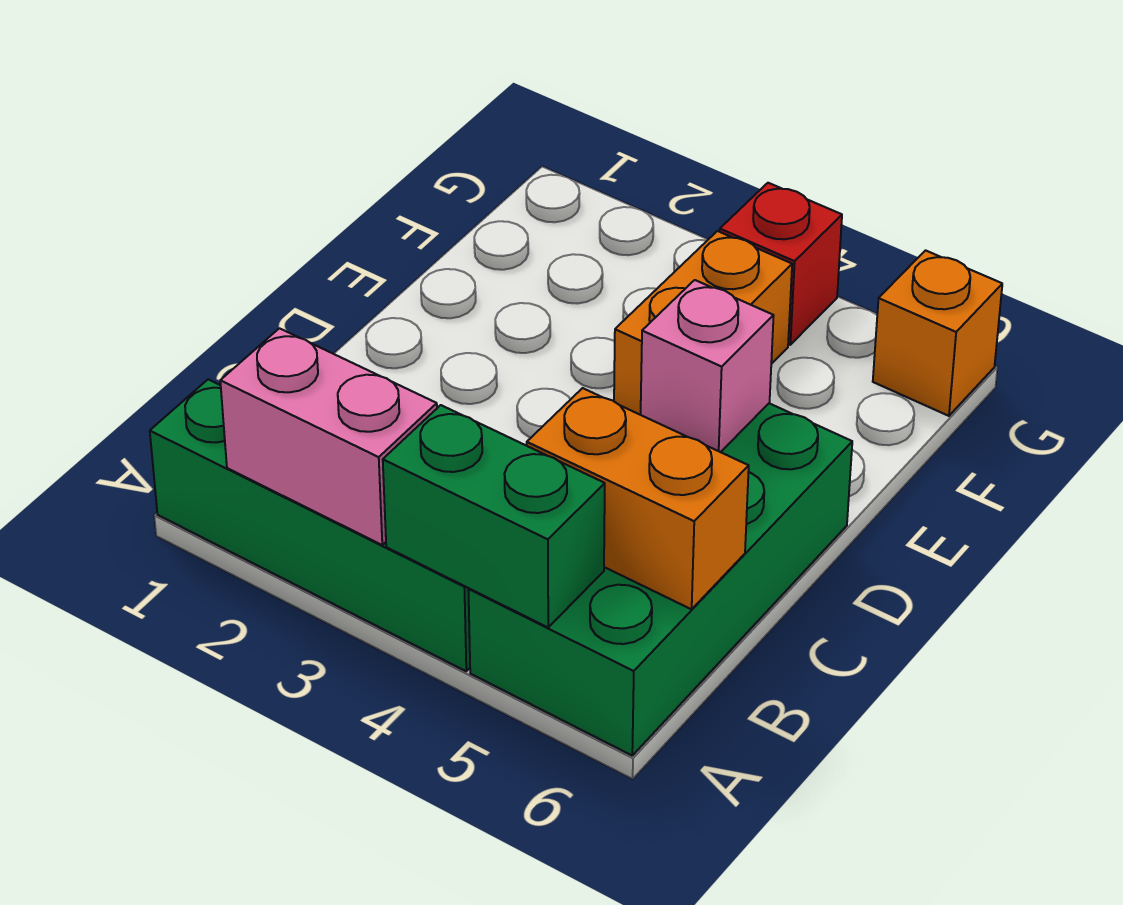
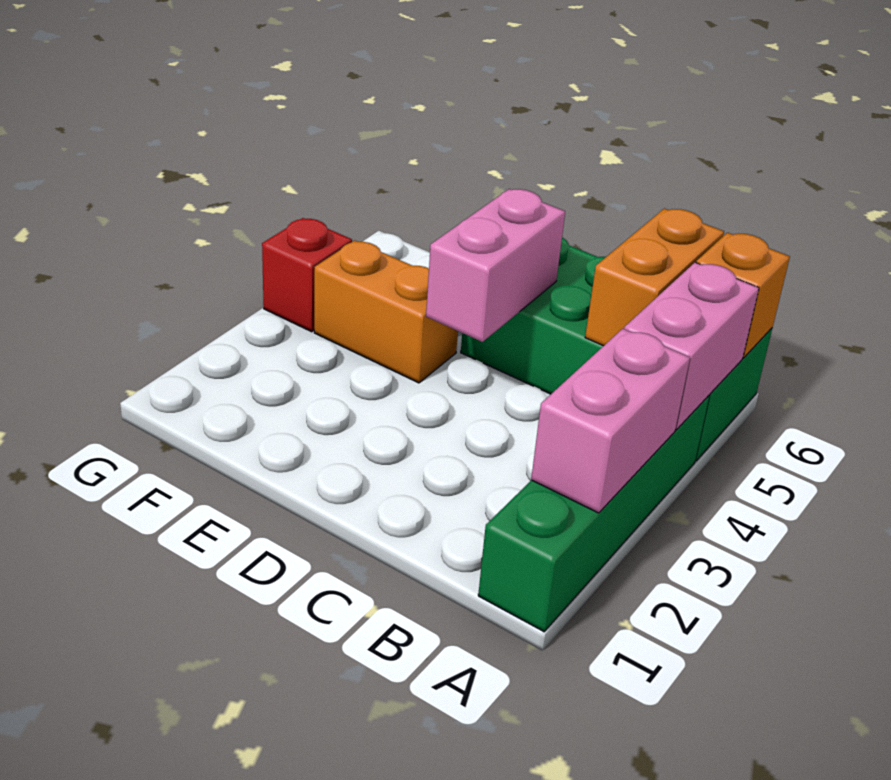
green 1x2 brick [383,405,605,627] -> pink 1x2 brick [624,263,759,430]
pink 1x1 brick [641,280,774,452] -> pink 1x2 brick [426,189,565,342]
orange 1x1 brick [873,250,1002,416] -> orange 1x1 brick moved to [696,233,790,358]

